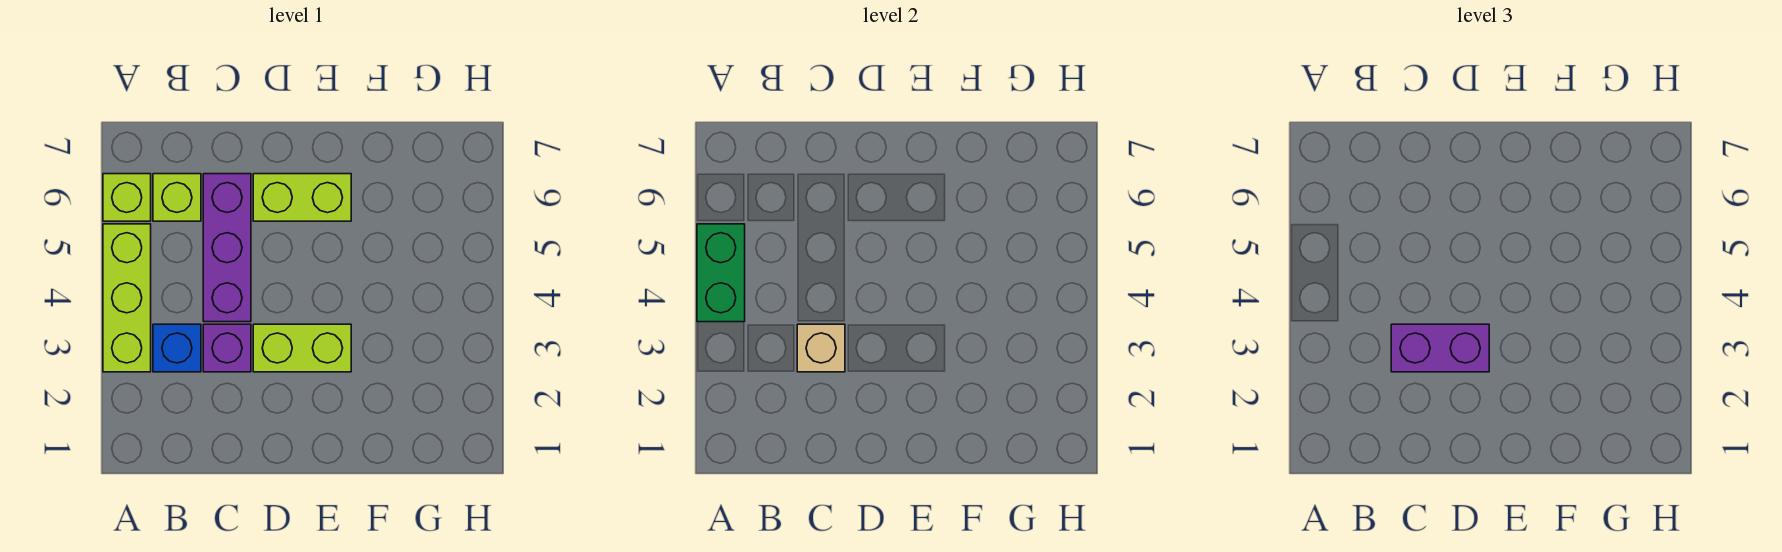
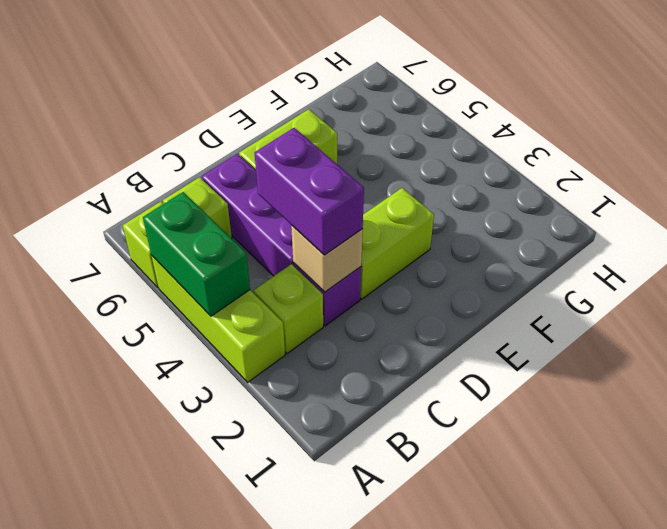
blue 1x1 brick [153,324,201,372] -> lime 1x1 brick [254,264,323,354]
purple 1x2 brick [1391,324,1489,372] -> purple 1x2 brick turned to [255,128,364,255]

